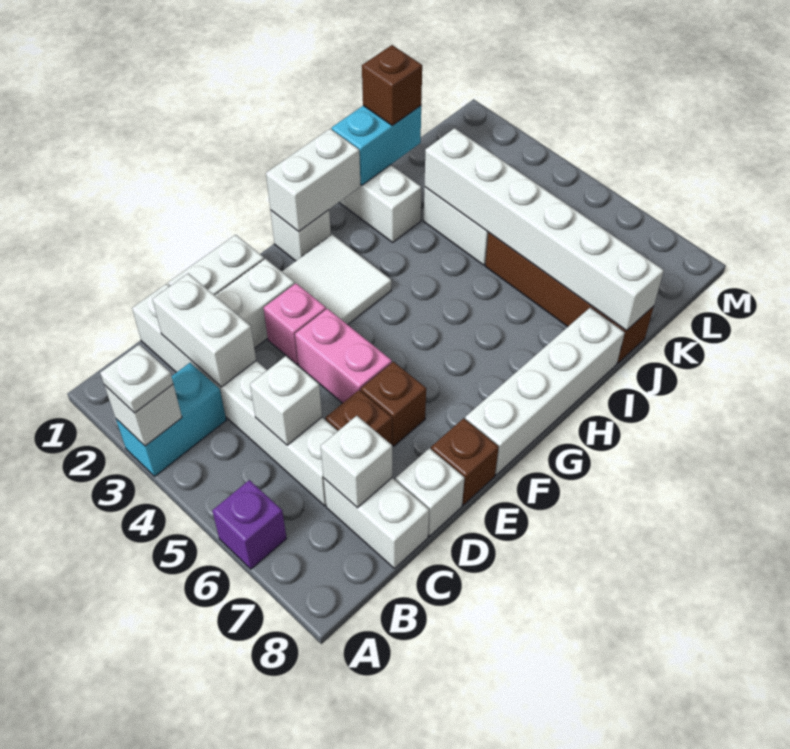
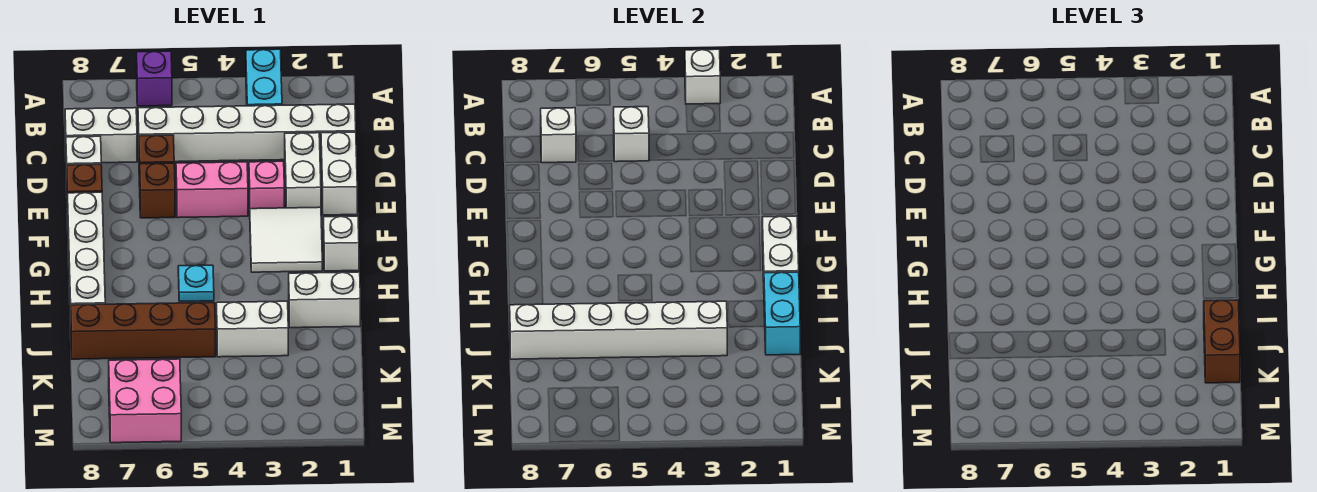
white 1x1 plate [100,345,173,413] -> none
white 1x2 brick [152,273,256,387] -> none
none -> cyan 1x1 plate [178,265,214,301]
brown 1x1 brick [362,45,422,126] -> brown 1x2 brick [1204,300,1240,383]
none -> pink 2x2 brick [109,359,181,443]

